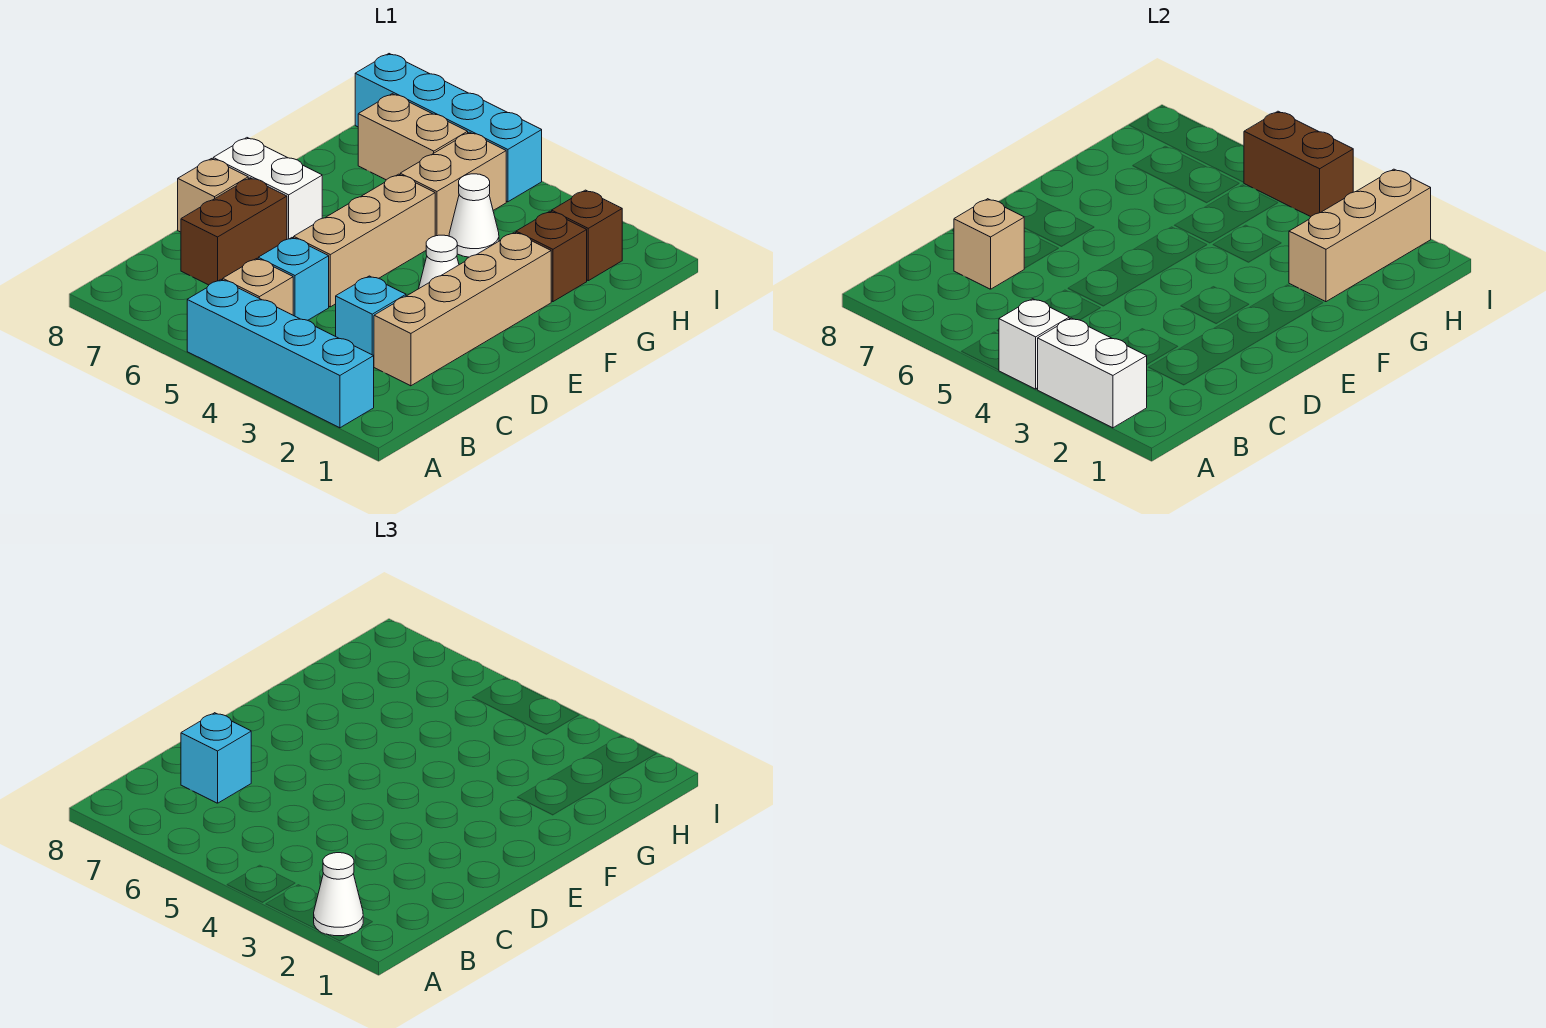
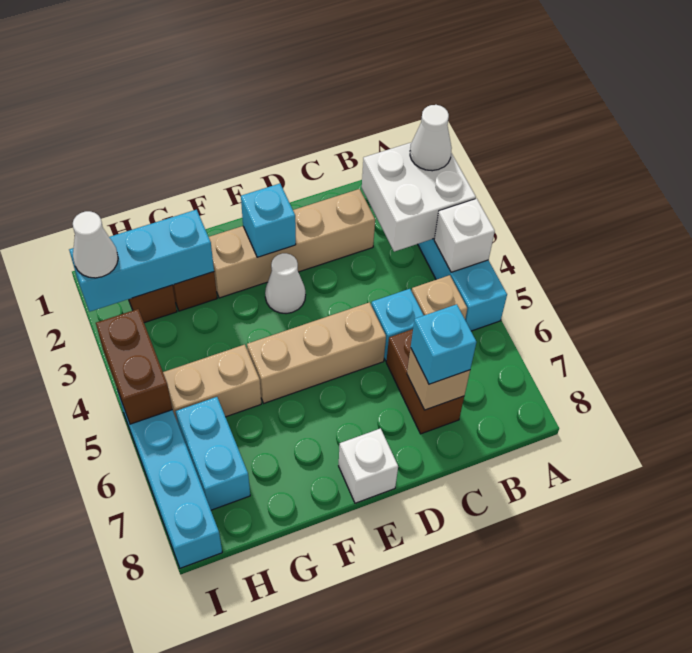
white 1x2 brick [1038,318,1147,428] -> white 2x2 brick [362,142,476,252]
cyan 1x1 brick [336,276,406,356] -> cyan 1x1 brick moved to [241,184,296,257]
brown 1x2 brick [181,178,287,285] -> brown 1x2 brick turned to [386,329,464,434]
tan 1x1 brick [178,159,248,232] -> none
white 1x2 brick [213,138,322,239] -> white 1x1 brick [339,428,398,503]
tan 1x3 brick [1289,169,1431,302] -> cyan 1x3 brick [69,210,214,312]
white 1x1 cone [449,174,499,257] -> white 1x1 cone moved to [73,211,118,278]
tan 1x2 brick [358,94,468,180] -> cyan 1x2 brick [175,397,250,510]

